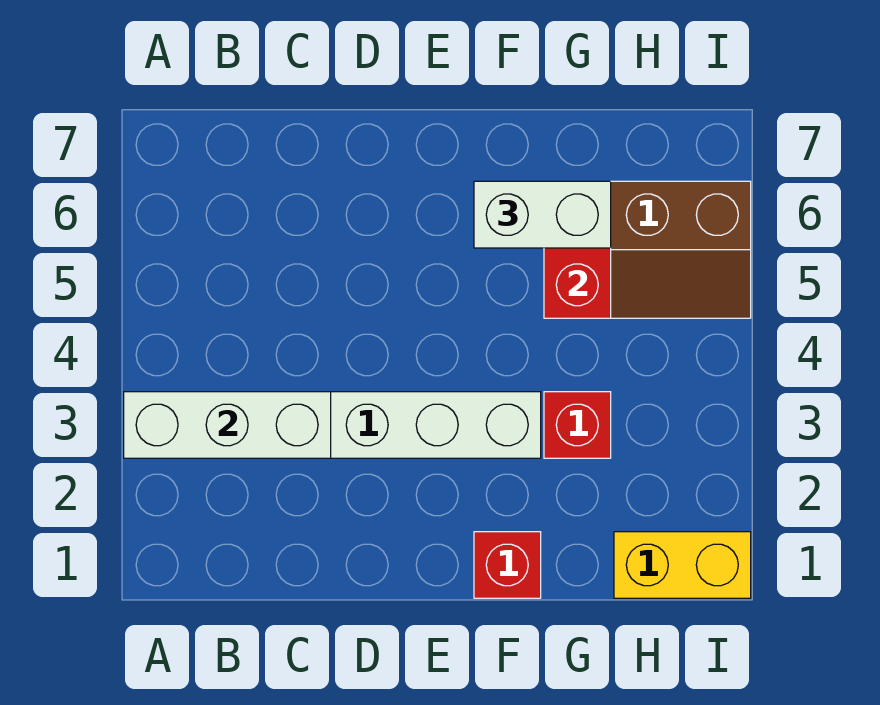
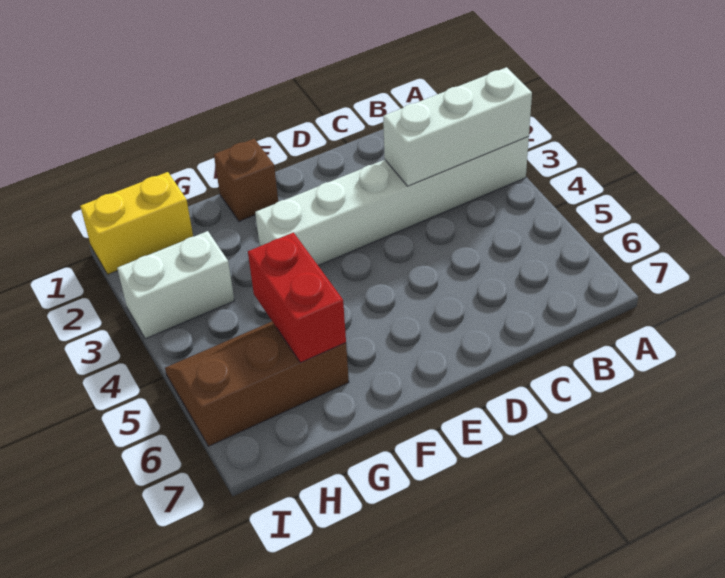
red 1x1 brick [474,532,541,598] -> brown 1x1 brick [214,139,278,221]
white 1x2 brick [474,181,611,248] -> white 1x2 brick moved to [117,231,234,339]
red 1x1 brick [544,392,611,458] -> none

